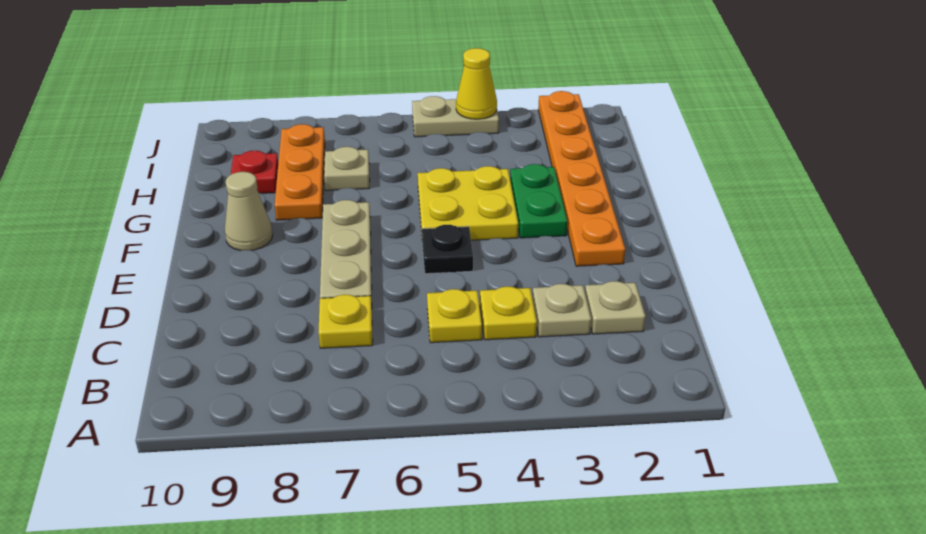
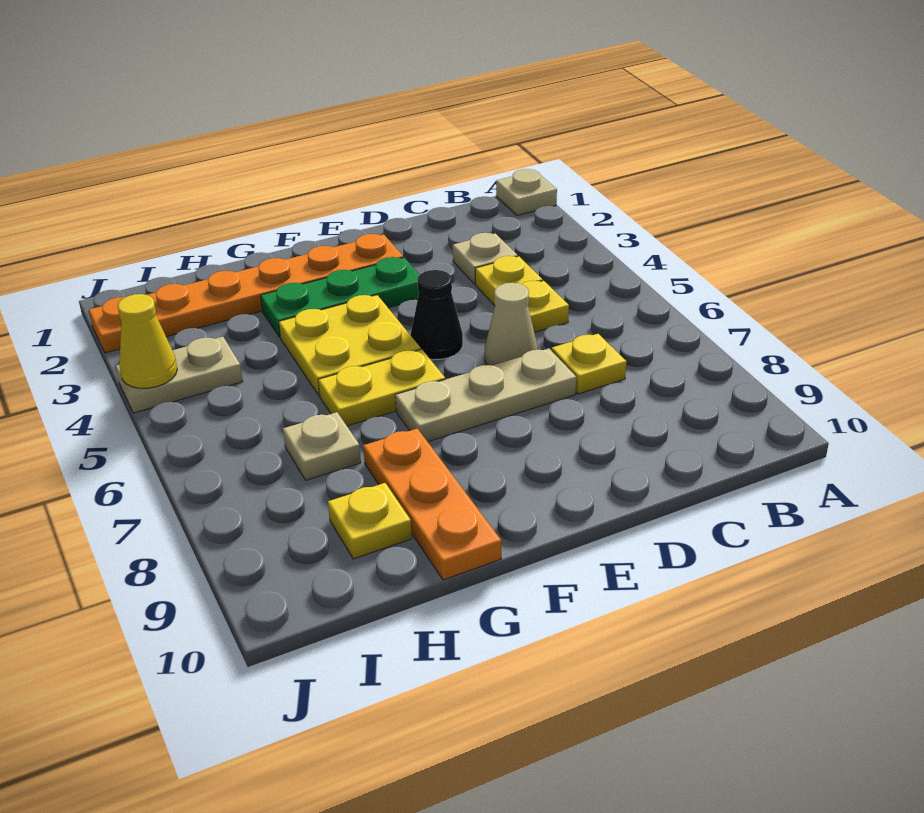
tan 1x1 plate [585,281,645,334] -> tan 1x1 plate moved to [496,169,557,216]
black 1x1 plate [422,225,473,274] -> black 1x1 cone [411,270,463,360]
green 1x2 plate [510,164,567,238] -> green 1x3 plate [261,257,420,337]
none -> yellow 1x2 plate [318,349,445,426]
tan 1x1 cone [225,172,273,251] -> tan 1x1 cone moved to [485,283,538,366]
orange 1x3 plate [275,124,325,220] -> orange 1x3 plate turned to [363,429,501,580]
red 1x1 plate [231,151,278,193] -> yellow 1x1 plate [328,483,412,559]
tan 1x2 plate [412,96,499,137] -> tan 1x2 plate turned to [116,337,243,413]

